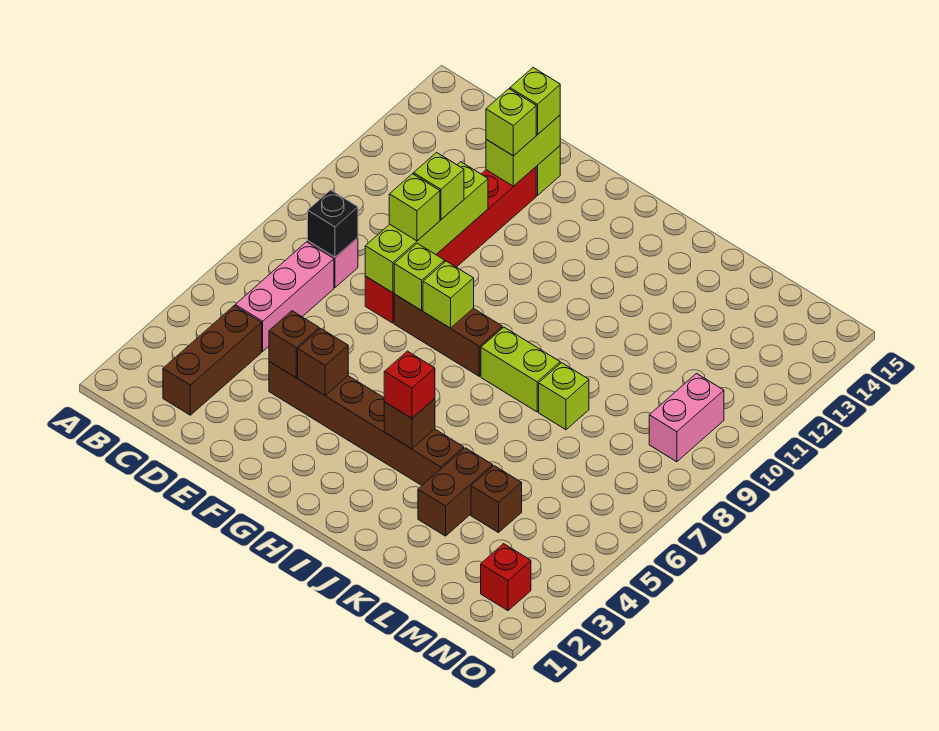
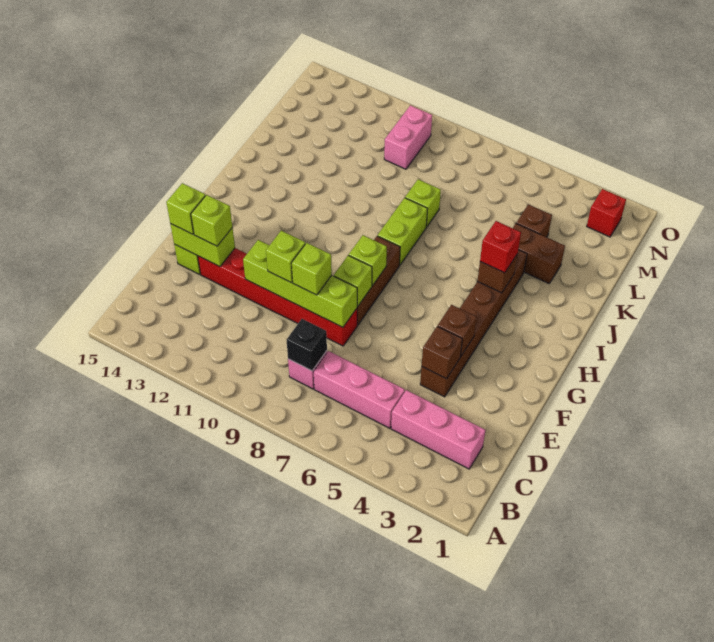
brown 1x3 brick [163,306,262,415] -> pink 1x3 brick [391,390,485,469]
pink 1x2 brick [649,374,724,462] -> pink 1x2 brick turned to [384,105,432,169]

